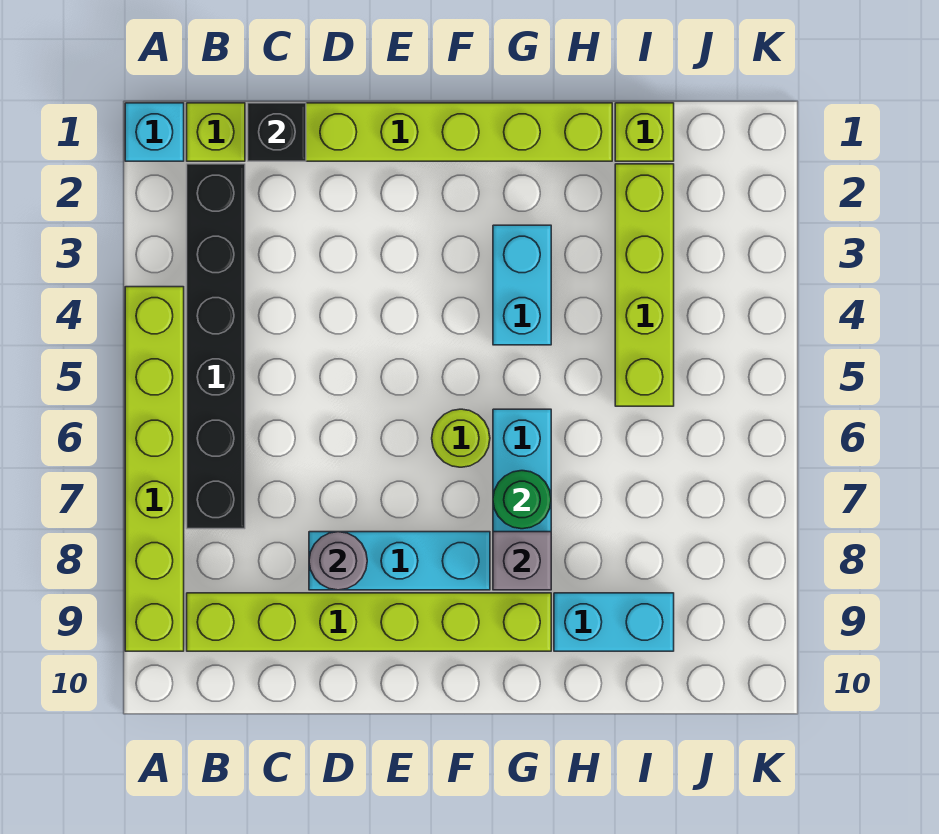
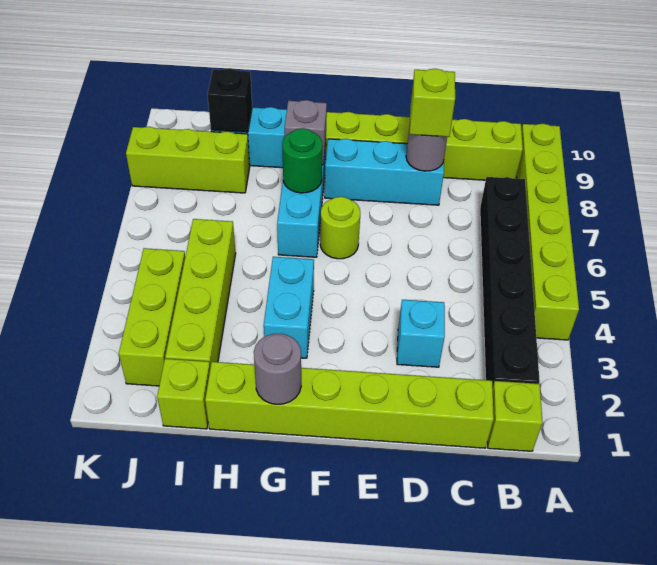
cyan 1x1 brick [125,103,184,161] -> cyan 1x1 brick moved to [397,300,445,367]
black 1x1 brick [248,103,306,161] -> black 1x1 brick moved to [207,68,252,132]
none -> lime 1x1 brick [410,69,455,137]
none -> grey 1x1 round brick [254,334,301,404]
none -> lime 1x3 brick [126,127,250,193]
none -> lime 1x3 brick [119,248,185,386]

